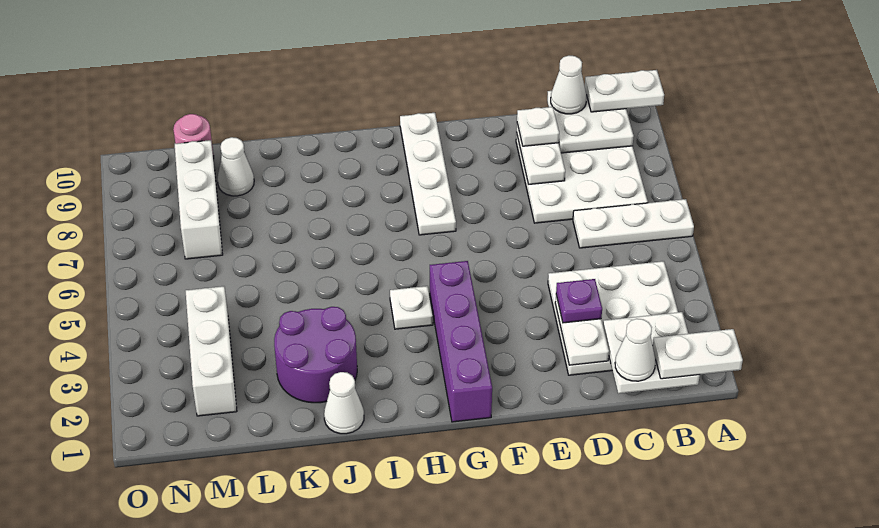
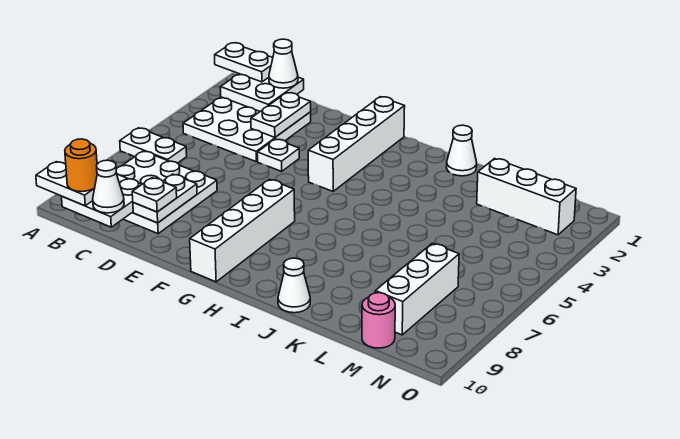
white 1x3 plate [573,199,694,248] -> white 1x2 plate [120,128,187,163]
none -> orange 1x1 round brick [65,139,97,192]
purple 1x1 plate [556,279,602,323] -> none
purple 1x4 brick [430,261,492,422] -> white 1x4 brick [308,97,405,191]
white 1x4 plate [400,113,456,235] -> white 1x4 brick [190,179,295,282]
white 1x1 plate [390,286,433,329] -> white 1x1 plate moved to [257,139,299,171]
purple 2x2 round brick [274,307,357,403] -> none
white 1x1 cone [217,137,254,196] -> white 1x1 cone moved to [278,258,310,313]
white 1x3 brick [186,286,237,416] -> white 1x3 brick turned to [477,159,576,235]

